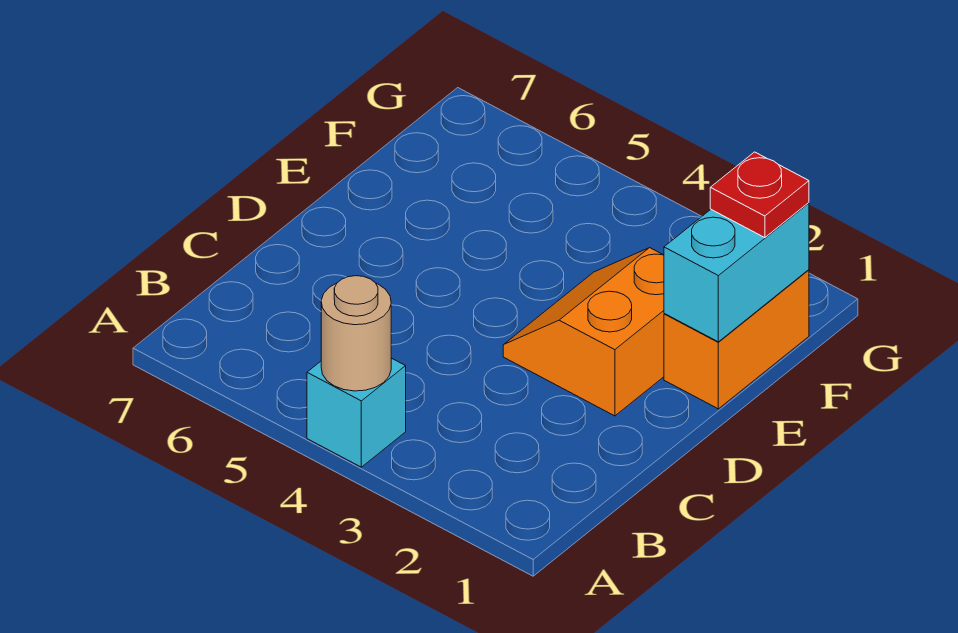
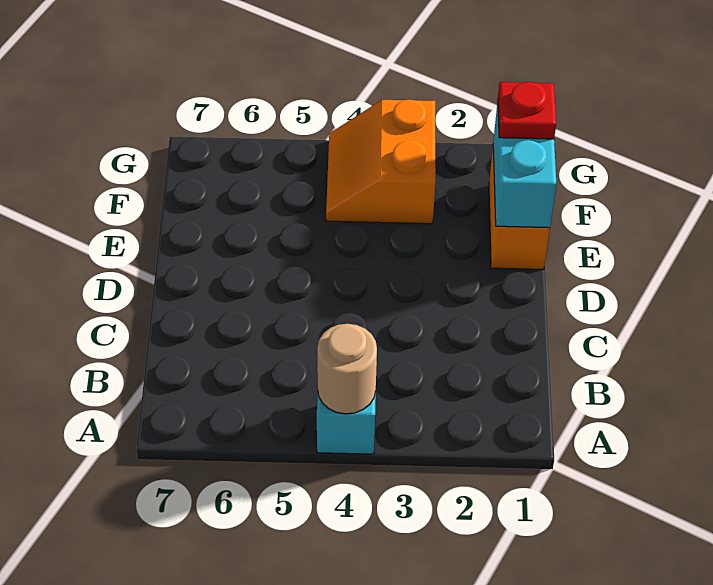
orange 2x2 slope [503,248,664,416] -> orange 2x2 slope moved to [326,99,436,224]

